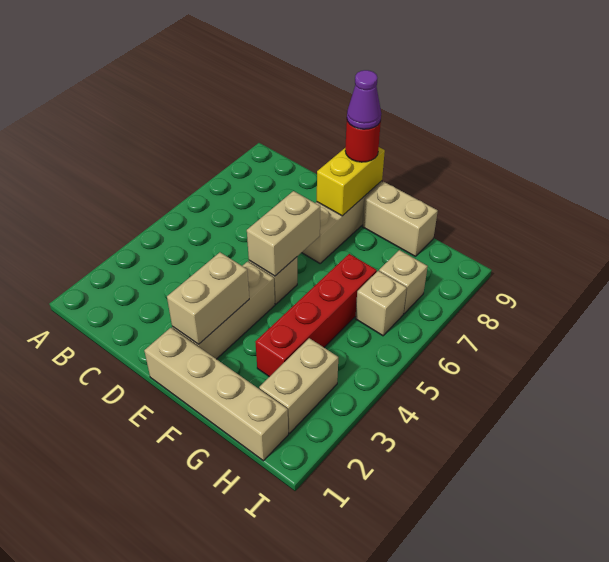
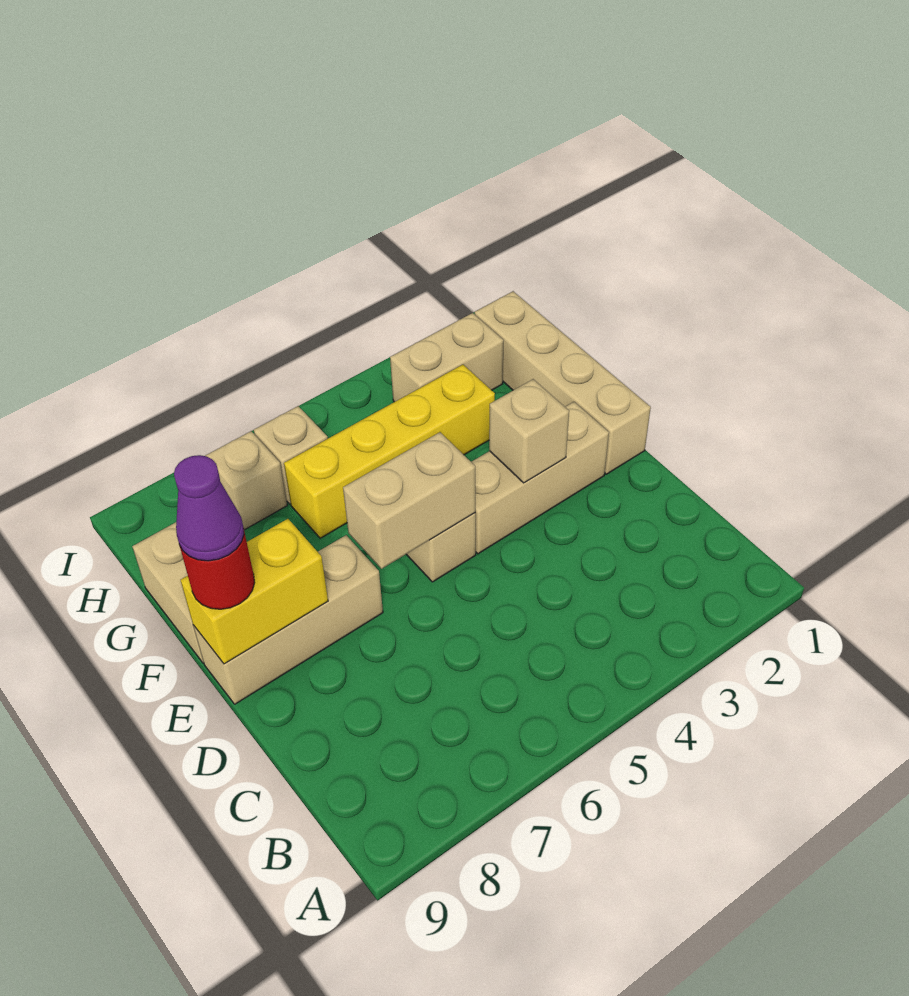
tan 1x2 brick [167,252,249,344] -> tan 1x1 brick [489,379,569,483]
red 1x4 brick [256,254,377,377] -> yellow 1x4 brick [284,365,495,538]

